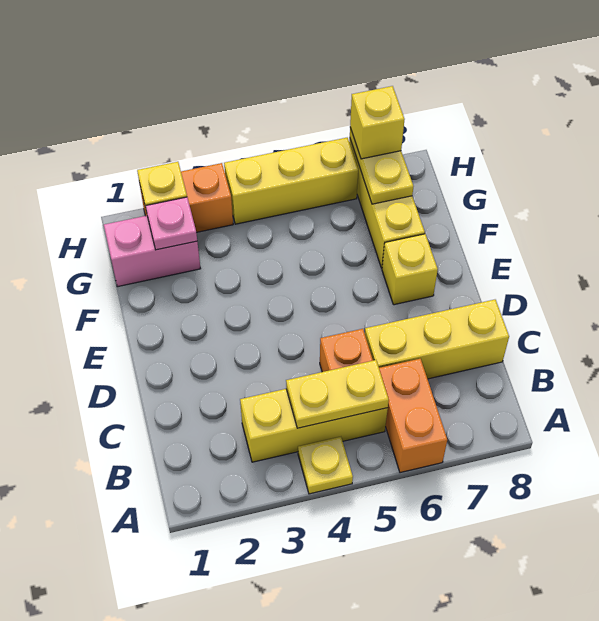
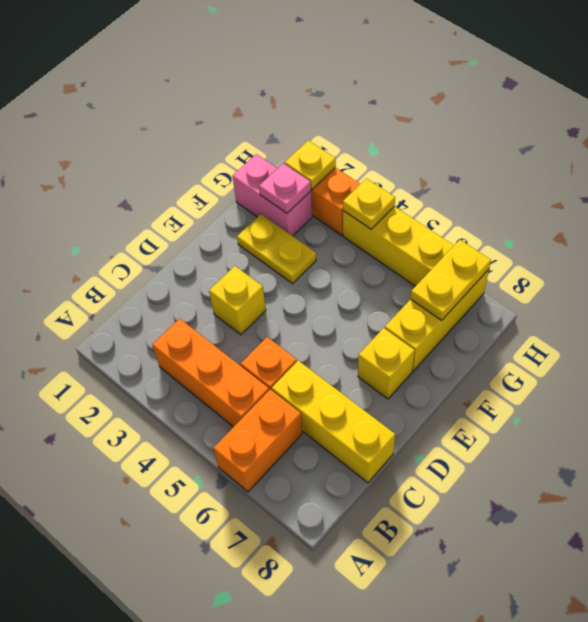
yellow 1x1 plate [298,437,353,494] -> yellow 1x1 plate moved to [343,179,395,229]
yellow 1x3 brick [240,389,388,462] -> orange 1x3 brick [152,319,269,427]
yellow 1x2 plate [286,360,389,428] -> yellow 1x2 plate moved to [237,214,316,284]
yellow 1x1 brick [350,86,405,159] -> yellow 1x1 brick moved to [209,266,266,335]

